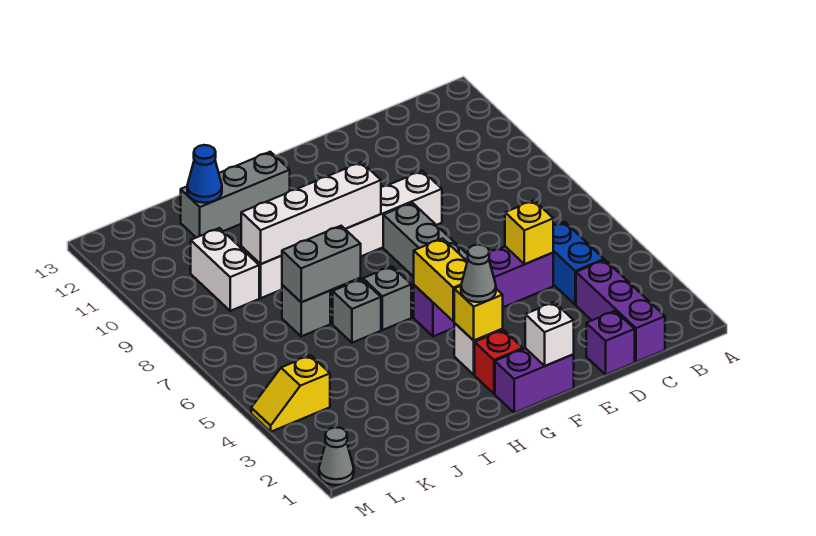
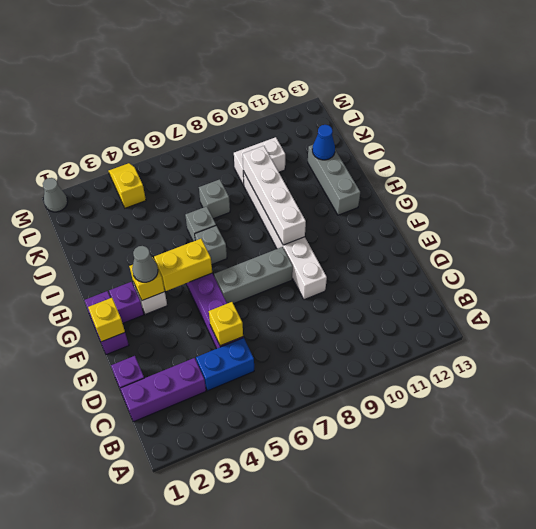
white 1x1 brick [525,302,574,366] -> yellow 1x1 brick [88,298,125,342]
red 1x1 brick [475,330,523,394] -> purple 1x1 brick [109,282,144,323]
grey 1x2 brick [282,226,361,302] -> none

